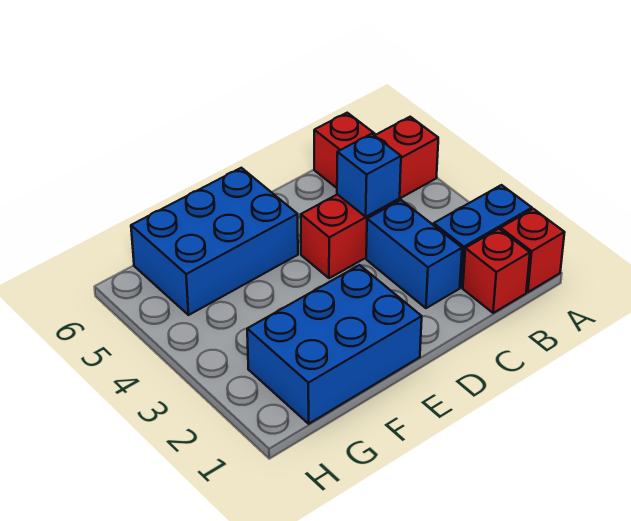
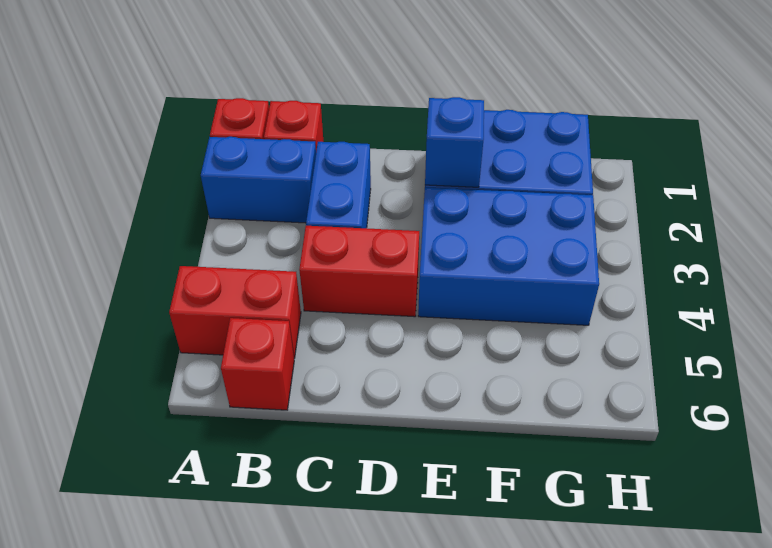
blue 1x1 brick [337,134,401,217] -> blue 1x1 brick moved to [425,97,484,187]
blue 2x3 brick [131,168,298,315] -> blue 2x3 brick moved to [418,187,599,325]

